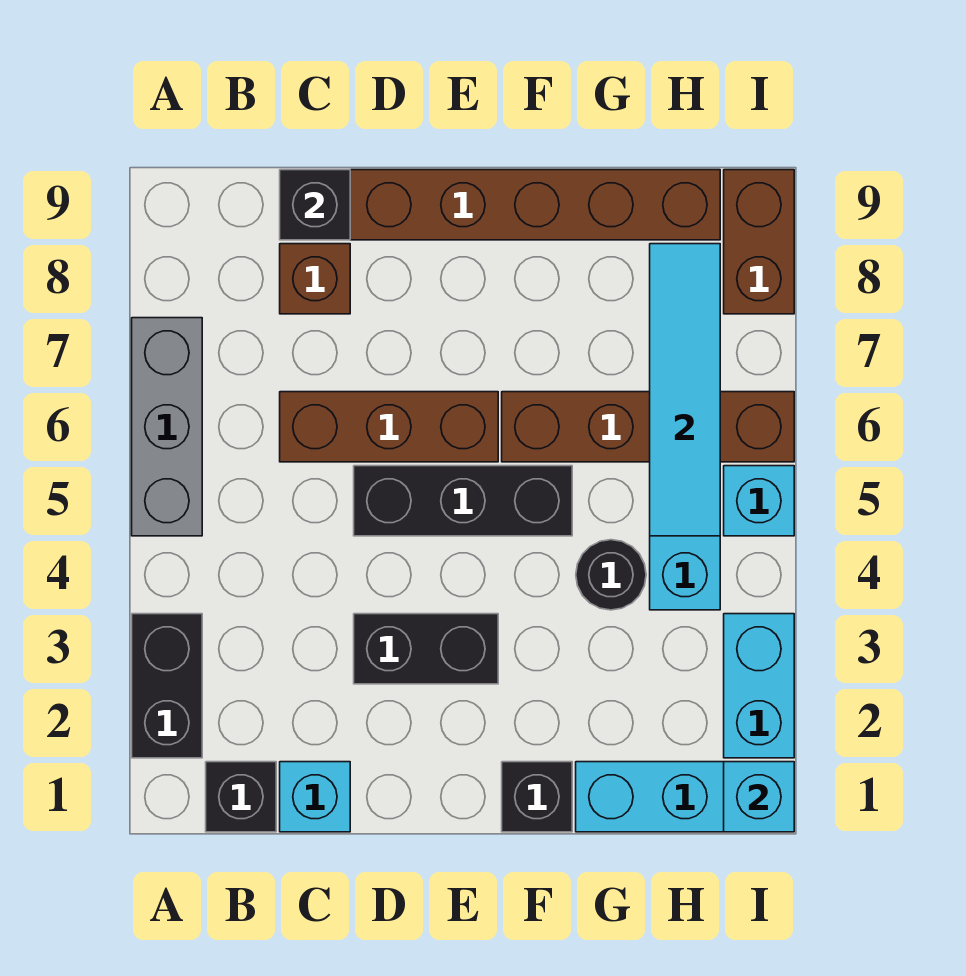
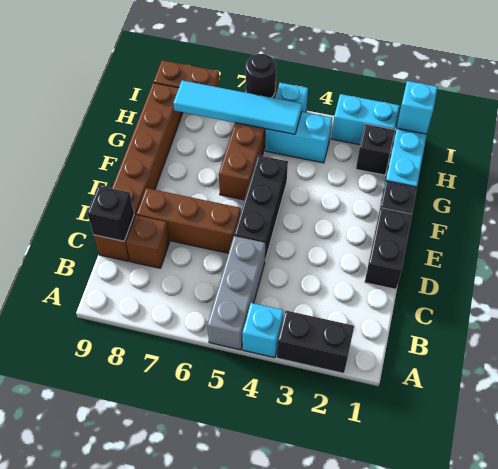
grey 1x3 brick [132,318,202,536] -> grey 1x3 brick turned to [207,236,265,350]
black 1x1 brick [206,762,276,832] -> black 1x1 brick moved to [356,124,395,175]
cyan 1x1 brick [280,762,350,832] -> cyan 1x1 brick moved to [242,303,284,358]
brown 1x3 brick [280,392,498,462] -> brown 1x3 brick turned to [136,188,241,253]
black 1x2 brick [354,614,498,684] -> black 1x2 brick moved to [365,208,412,289]
black 1x1 round brick [576,540,646,610] -> black 1x1 round brick moved to [246,54,276,98]

